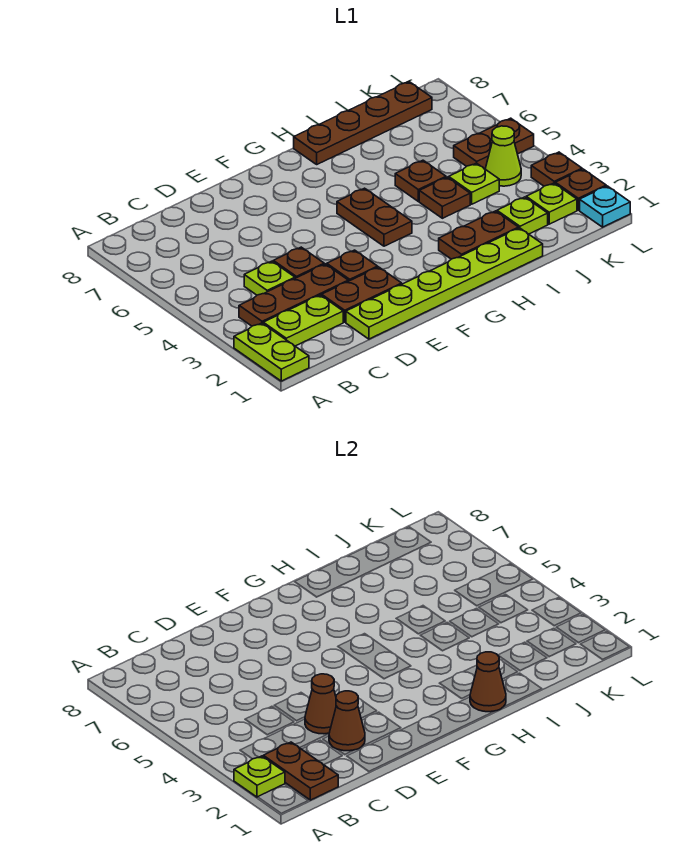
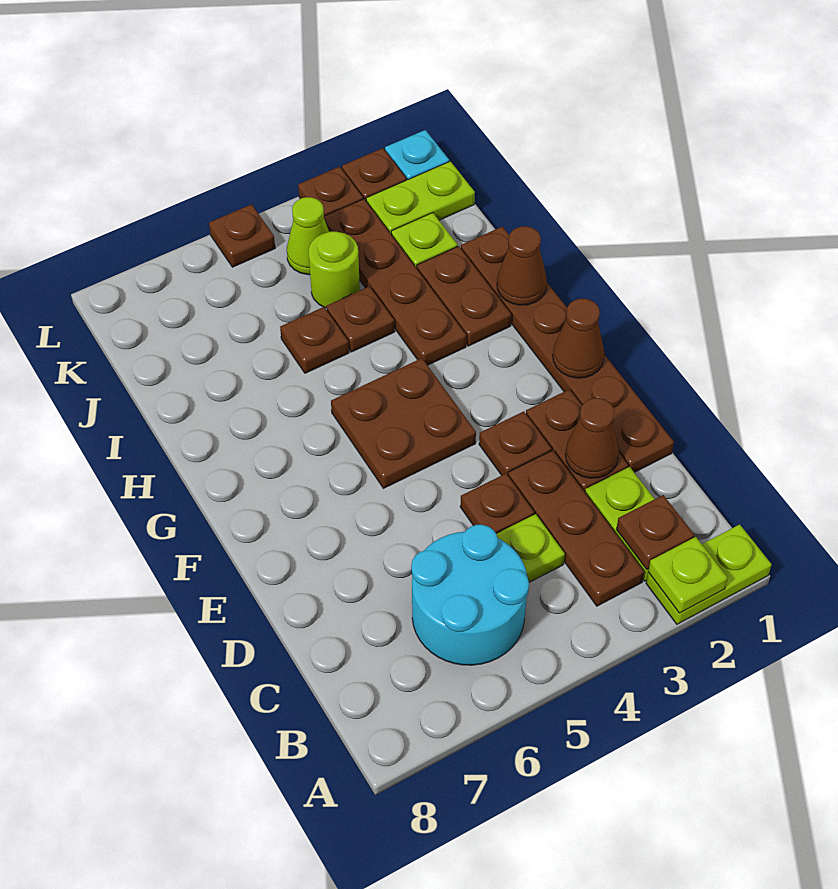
brown 1x2 plate [263,742,338,800] -> brown 1x1 plate [616,495,694,570]
none -> cyan 2x2 round brick [411,525,529,665]
lime 1x6 plate [346,228,543,339] -> brown 1x6 plate [461,227,674,472]
brown 1x1 cone [305,674,336,734] -> brown 1x1 cone moved to [553,299,604,378]
brown 1x2 plate [337,188,412,246] -> brown 2x2 plate [331,358,476,488]
brown 1x4 plate [294,82,432,164] -> brown 1x4 plate moved to [324,199,466,365]
lime 1x1 plate [449,163,499,204] -> lime 1x1 round brick [309,232,360,308]
lime 1x1 plate [526,183,577,224] -> lime 1x2 plate [366,161,475,234]
brown 1x2 plate [454,118,534,169] -> brown 1x1 plate [209,204,275,267]

